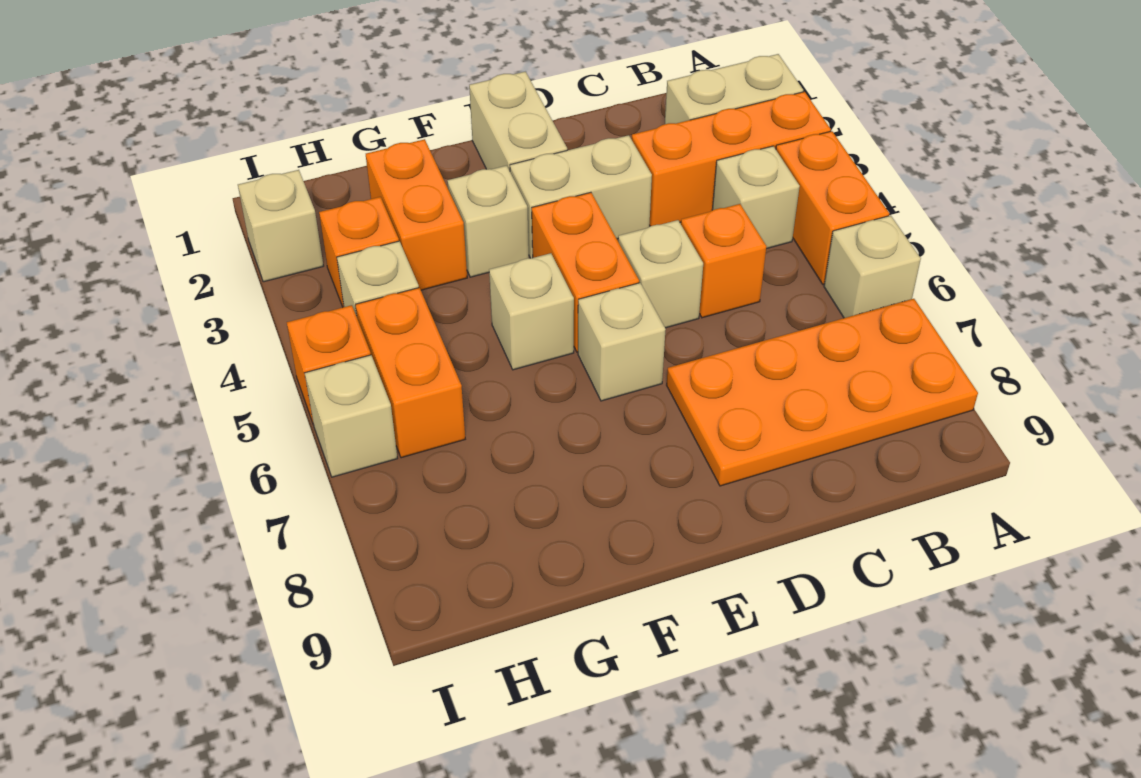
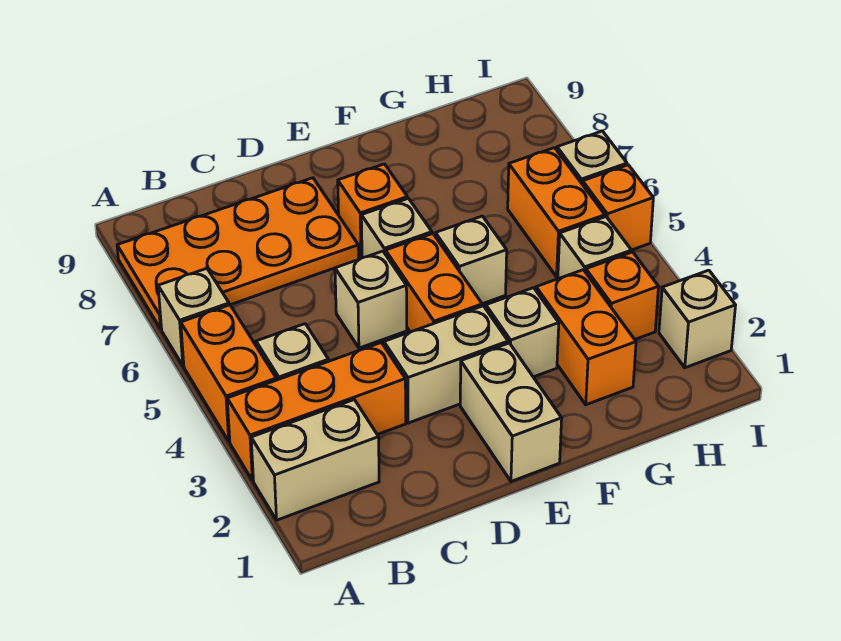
orange 1x1 brick [681,204,766,318] -> orange 1x1 brick moved to [338,164,407,258]

